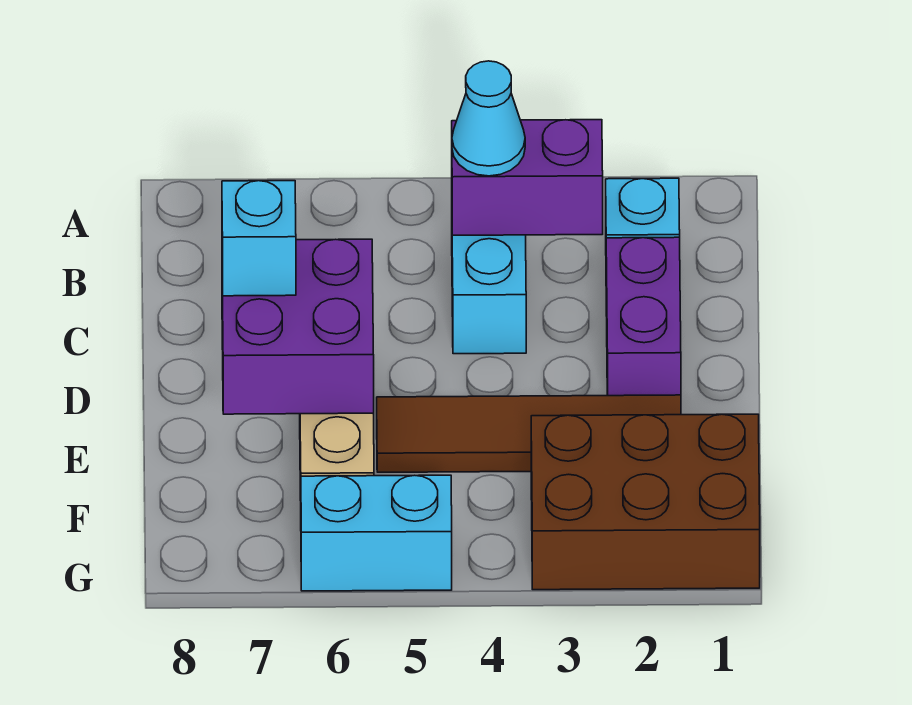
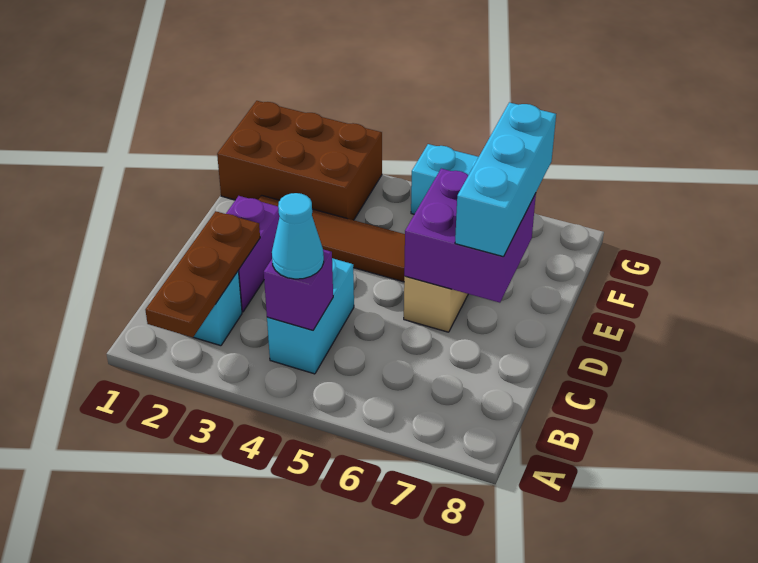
none -> brown 1x3 plate [146,211,260,338]
purple 1x2 brick [452,120,603,235] -> purple 1x1 brick [264,249,333,330]
cyan 1x1 brick [222,181,296,296] -> cyan 1x3 brick [455,102,556,257]

